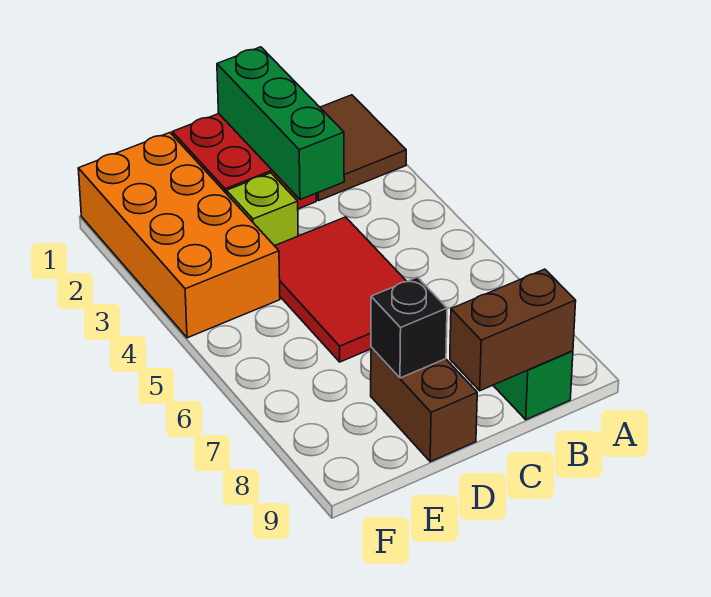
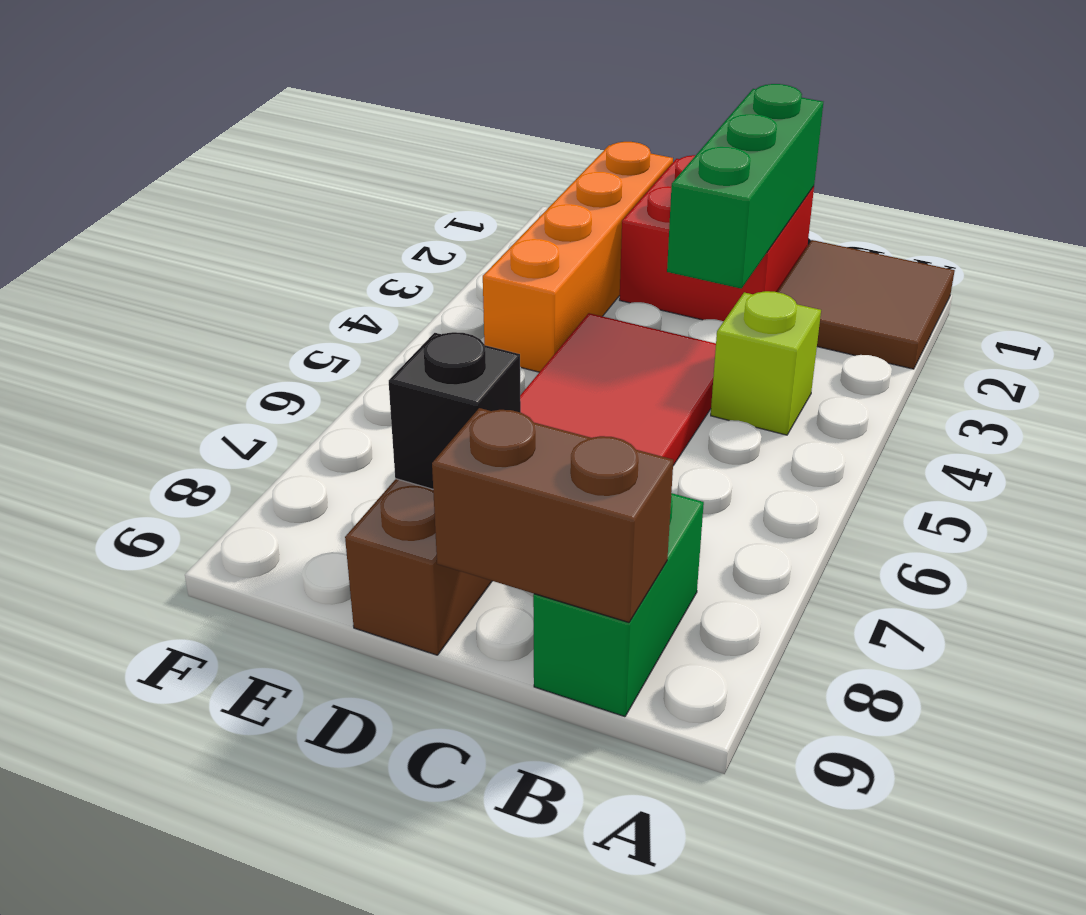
lime 1x1 brick [227,173,298,246] -> lime 1x1 brick moved to [711,291,821,435]
orange 2x4 brick [78,133,280,338] -> orange 1x4 brick [483,142,673,372]

